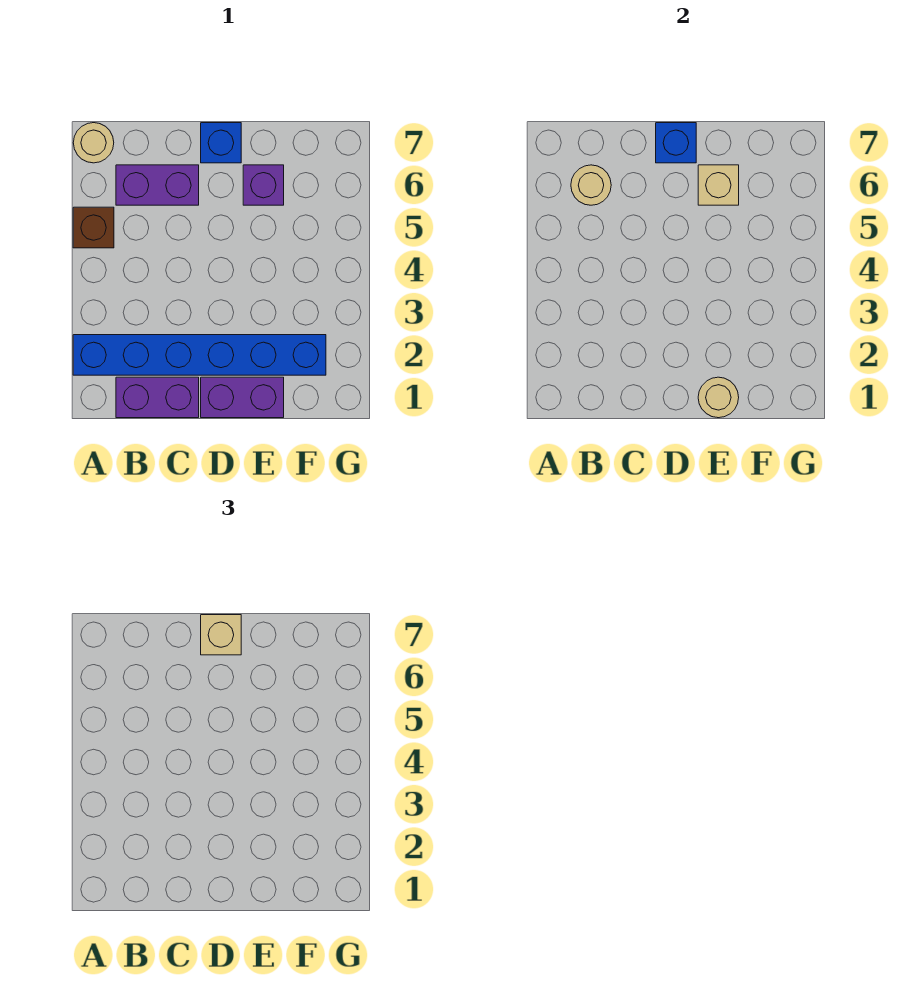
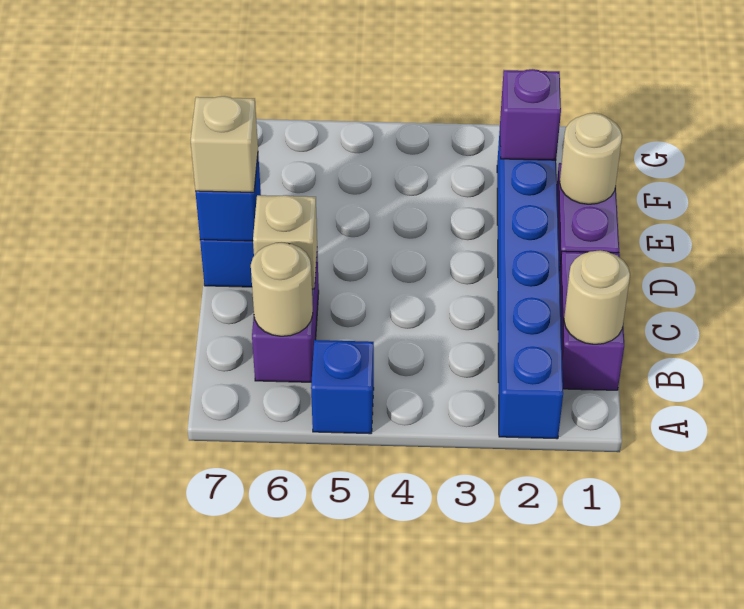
brown 1x1 brick [73,207,114,248] -> blue 1x1 brick [311,340,374,434]
tan 1x1 round brick [73,123,114,163] -> tan 1x1 round brick moved to [564,250,630,344]
purple 1x1 brick [243,165,284,205] -> purple 1x1 brick moved to [500,69,561,160]
tan 1x1 brick [698,165,739,205] -> tan 1x1 brick moved to [253,195,317,289]

